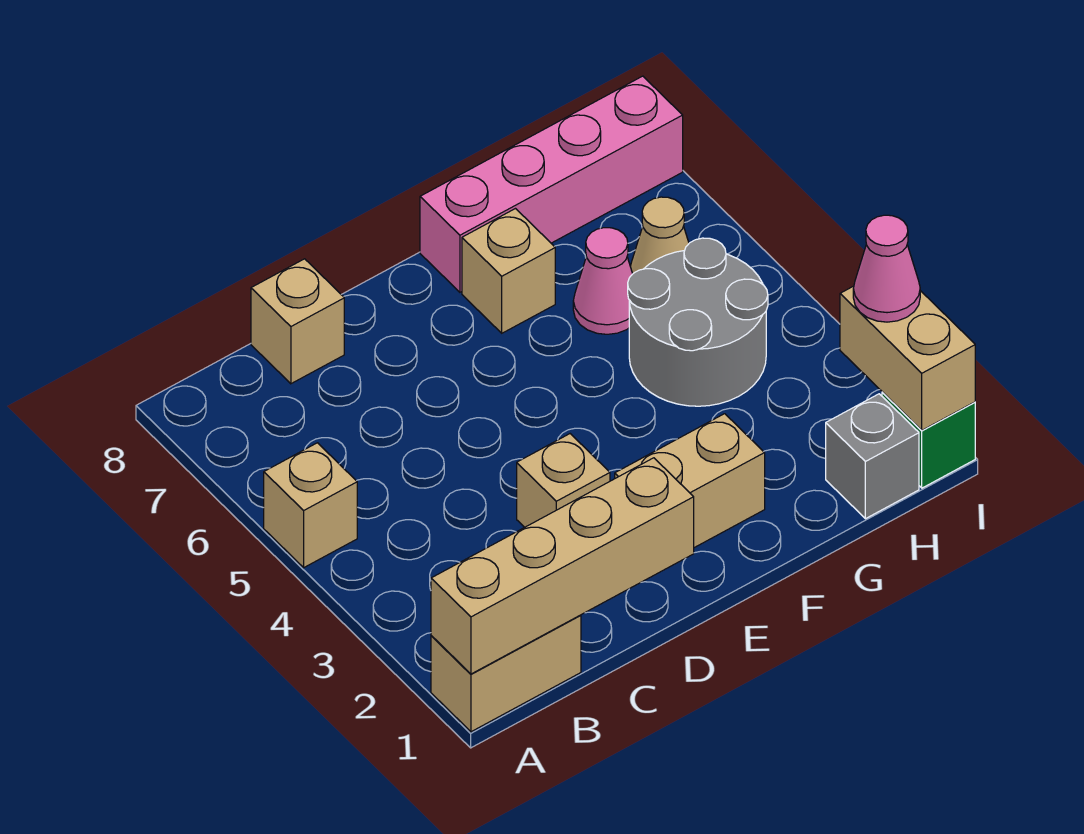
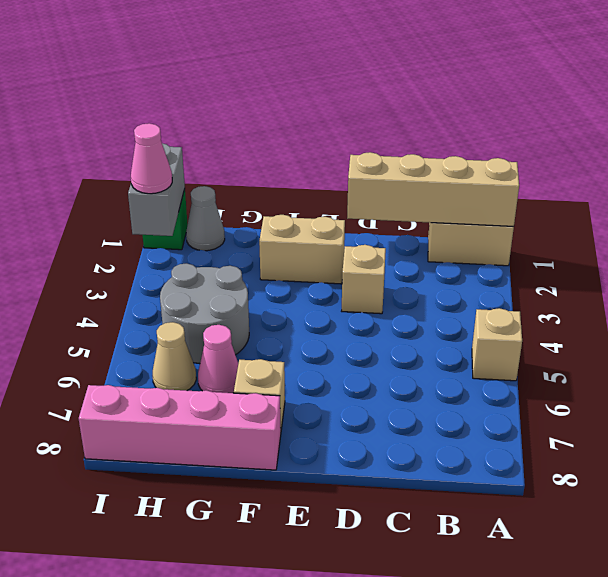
tan 1x1 brick [251,259,344,384] -> none
grey 1x1 brick [826,394,919,519] -> grey 1x1 cone [186,186,225,251]
tan 1x2 brick [840,286,975,430] -> grey 1x2 brick [128,143,185,236]

